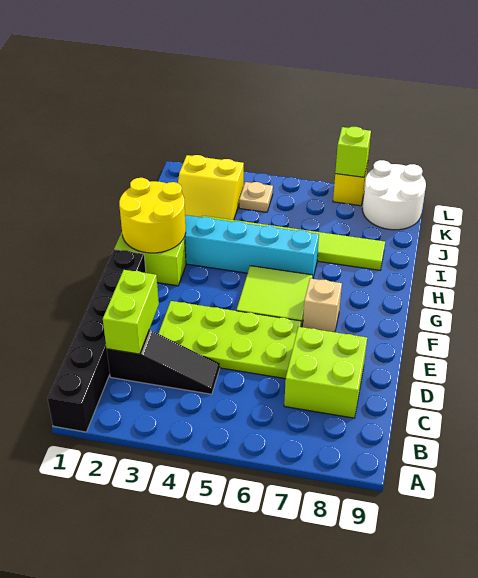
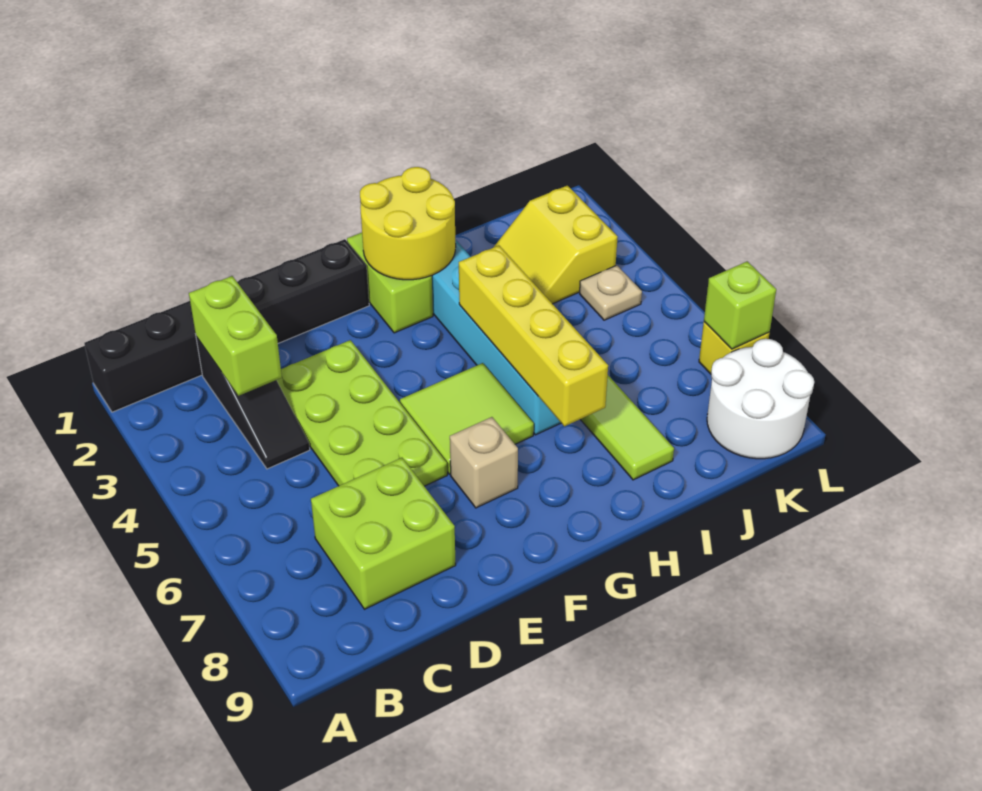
lime 1x2 brick [103,270,159,354] -> lime 1x2 brick turned to [189,276,282,396]
none -> yellow 1x4 brick [459,246,608,426]

